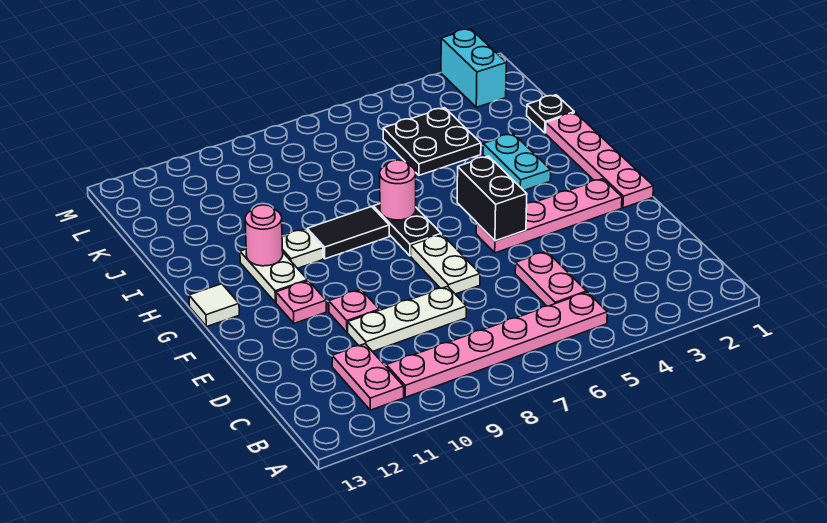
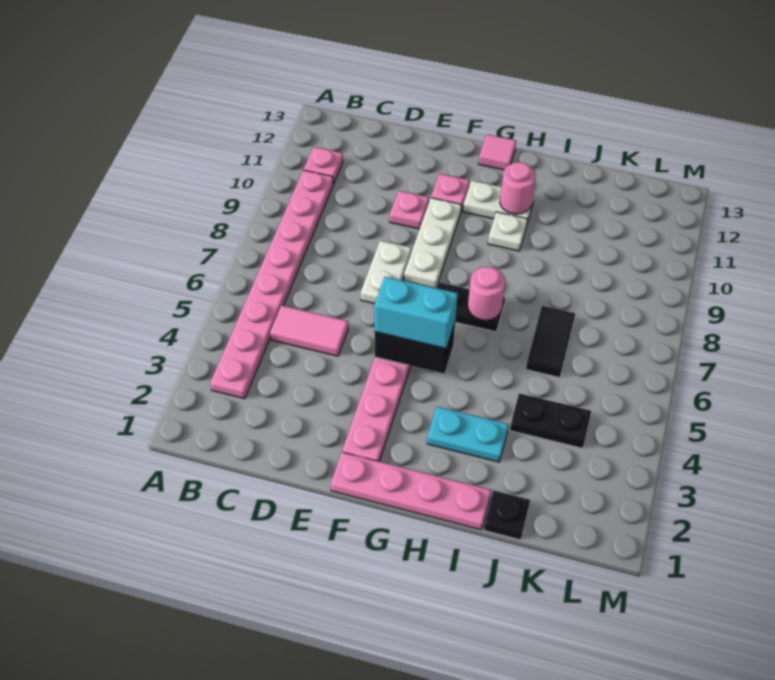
pink 1x6 plate [386,292,607,397] -> pink 1x8 plate [210,170,333,399]
pink 1x2 plate [332,344,404,410] -> pink 1x1 plate [304,147,343,184]
pink 1x2 plate [515,251,587,306] -> pink 1x2 tile [270,305,348,356]
white 1x3 plate [348,286,466,352] -> white 1x3 plate moved to [404,198,462,288]
white 1x2 plate [411,234,480,294] -> white 1x2 plate turned to [361,241,411,304]
white 1x1 tile [189,284,239,327] -> pink 1x1 tile [479,134,516,170]
black 1x2 tile [307,206,389,259] -> black 1x2 tile moved to [526,306,575,378]
black 2x2 plate [383,108,481,175] -> black 1x2 plate [510,393,591,448]
cyan 1x2 brick [441,29,506,107] -> cyan 1x2 brick moved to [374,277,458,349]

